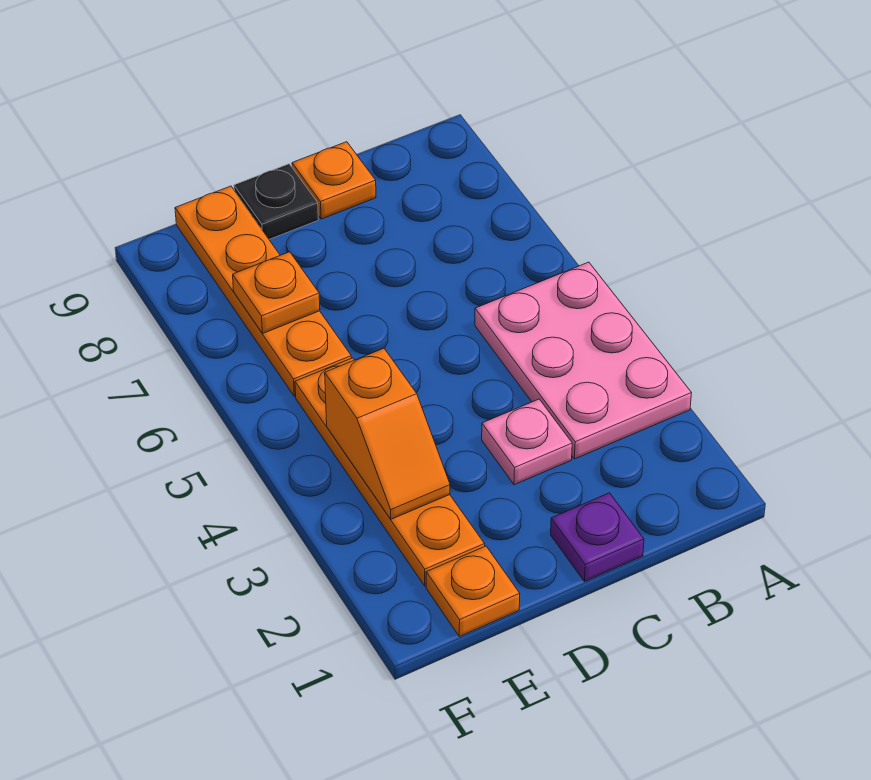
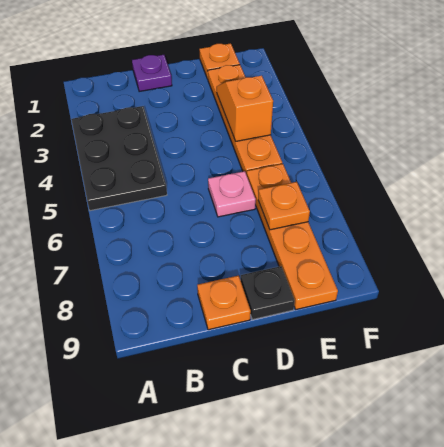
pink 2x3 plate [475,262,691,459] -> black 2x3 plate [71,106,167,211]
pink 1x1 plate [482,399,572,485] -> pink 1x1 plate moved to [208,171,256,217]

